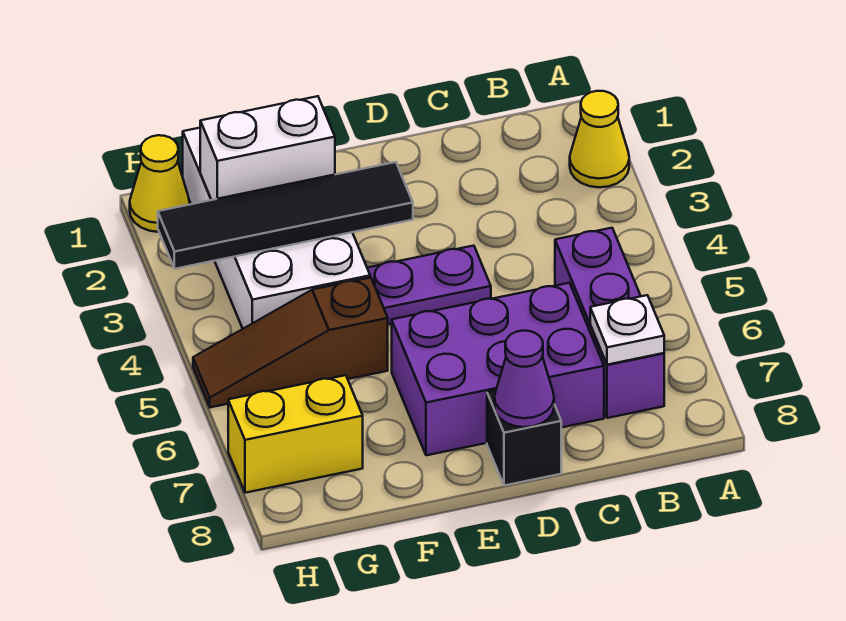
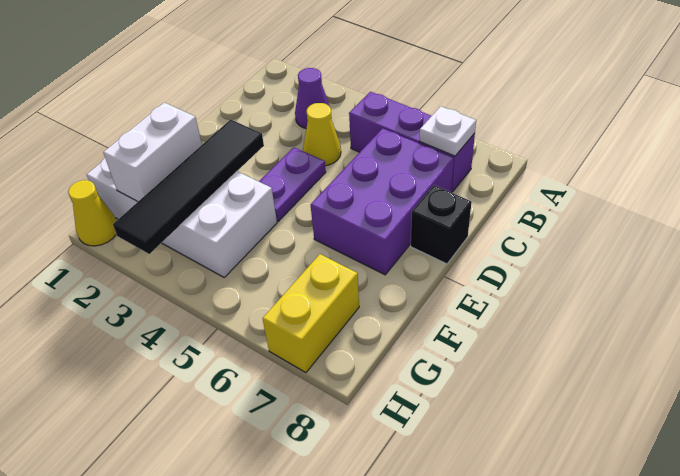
yellow 1x1 cone [570,91,629,187] -> yellow 1x1 cone moved to [303,103,341,166]
purple 1x1 cone [494,331,554,427] -> purple 1x1 cone moved to [295,68,330,128]
brown 1x3 slope [193,277,388,407] -> none

